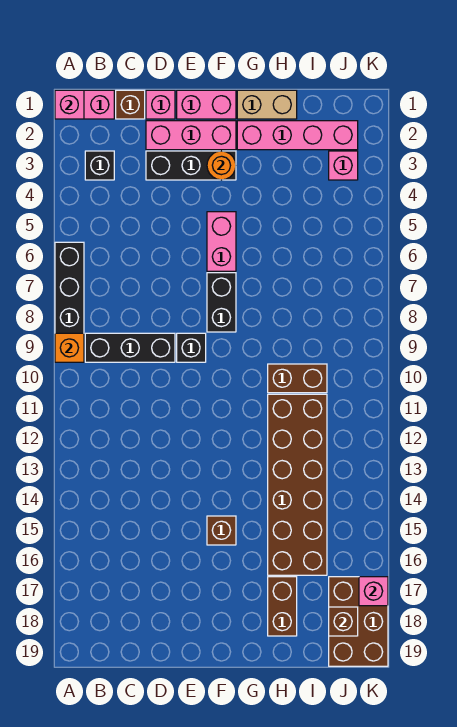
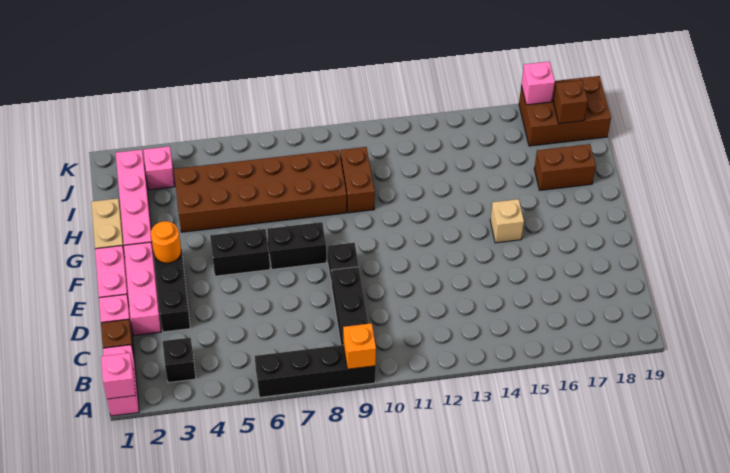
pink 1x2 brick [207,212,236,271] -> black 1x2 brick [210,229,270,276]
brown 1x1 brick [207,516,236,545] -> tan 1x1 brick [490,199,524,243]
brown 2x6 brick [268,394,327,575] -> brown 2x6 brick moved to [174,150,347,232]

